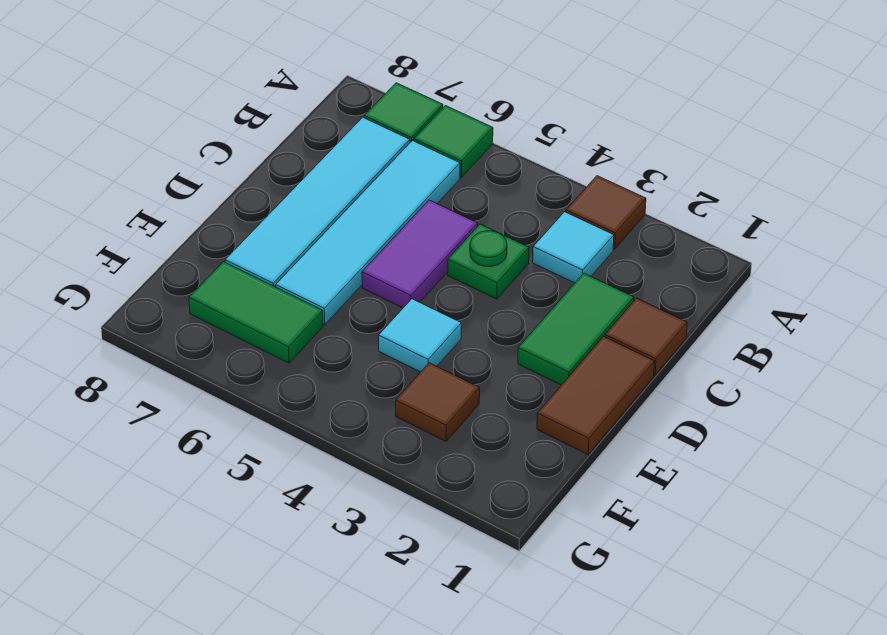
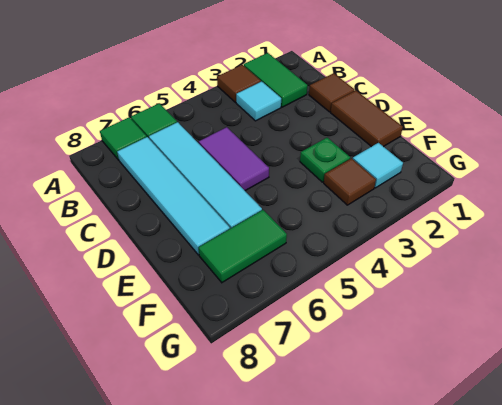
green 1x2 tile [518,273,634,385] -> green 1x2 tile moved to [244,53,307,107]
green 1x1 plate [448,224,529,299] -> green 1x1 plate moved to [300,138,350,182]
cyan 1x1 tile [379,299,461,372] -> cyan 1x1 tile moved to [353,143,403,188]

